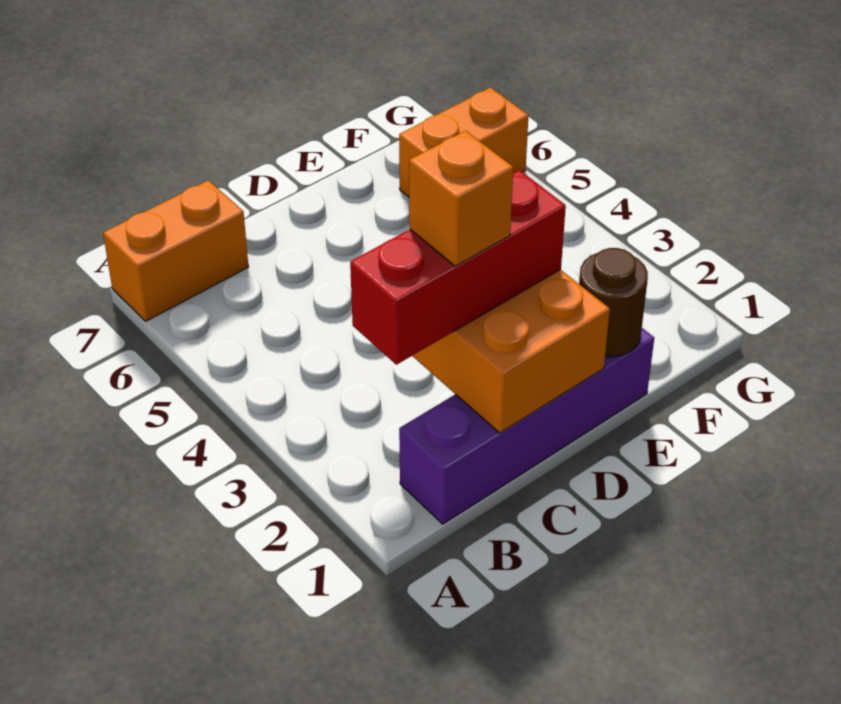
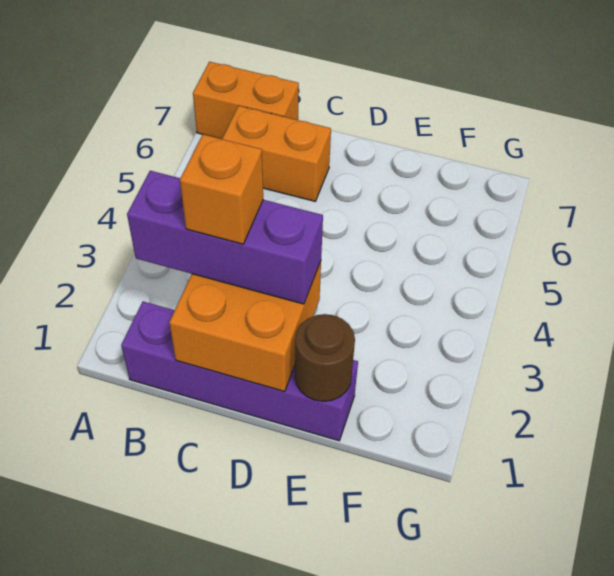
red 1x3 brick [350,170,566,365] -> purple 1x3 brick [127,171,323,304]
orange 1x2 brick [399,87,528,197] -> orange 1x2 brick moved to [222,106,331,201]

